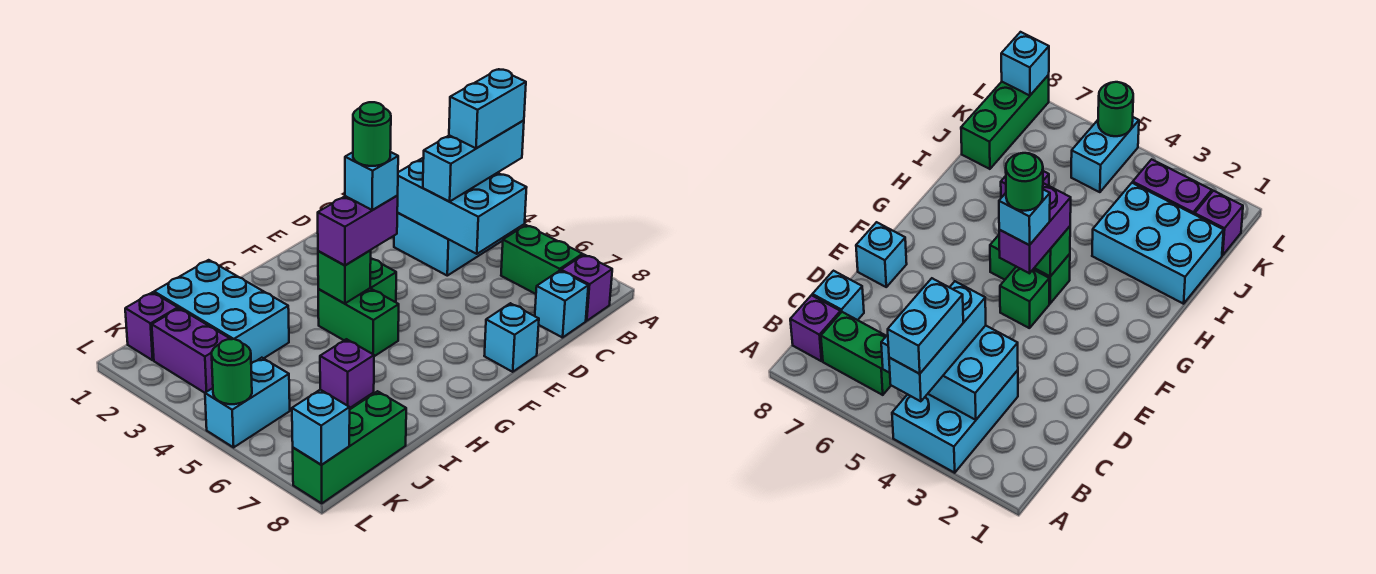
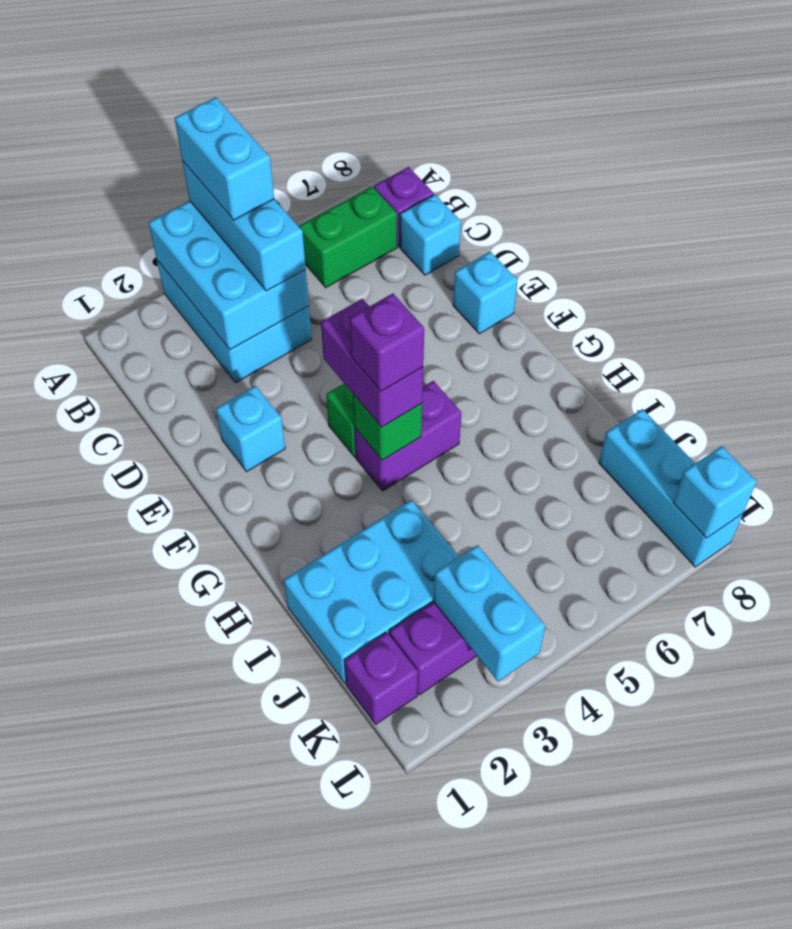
cyan 2x3 brick [397,157,527,254] -> cyan 2x3 brick turned to [148,201,309,350]
cyan 1x1 brick [345,152,398,210] -> cyan 1x1 brick moved to [216,386,285,472]
green 1x1 round brick [353,102,391,166] -> none
green 1x2 brick [318,288,399,356] -> purple 1x2 brick [354,381,462,491]
purple 1x1 brick [320,339,374,408] -> purple 1x1 brick moved to [349,293,424,392]
green 1x3 brick [293,391,406,503] -> cyan 1x3 brick [599,409,743,567]
cyan 1x2 brick [205,358,290,447] -> cyan 1x2 brick moved to [433,545,545,681]
green 1x1 round brick [212,339,252,404] -> none

